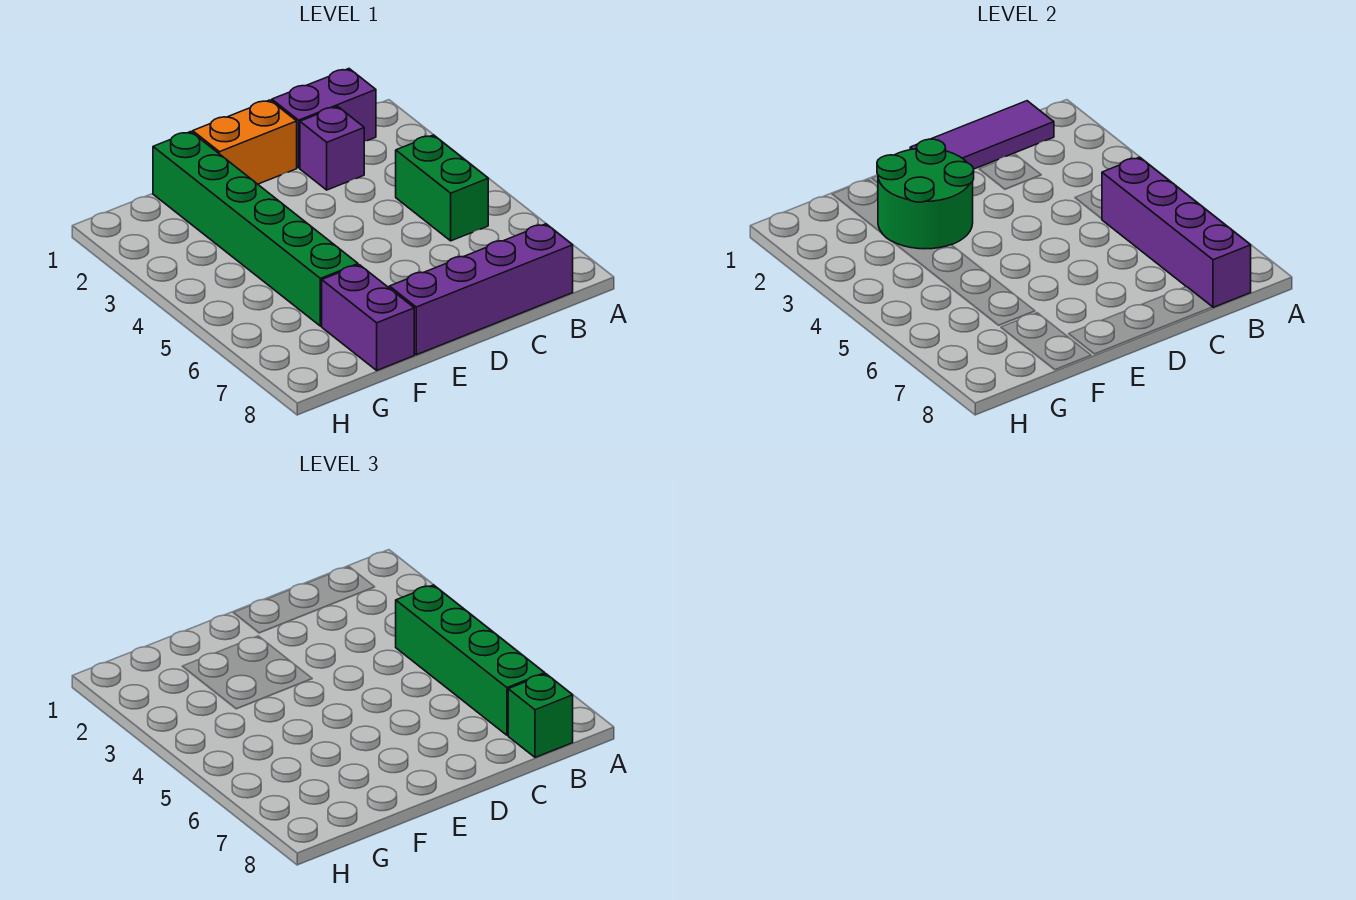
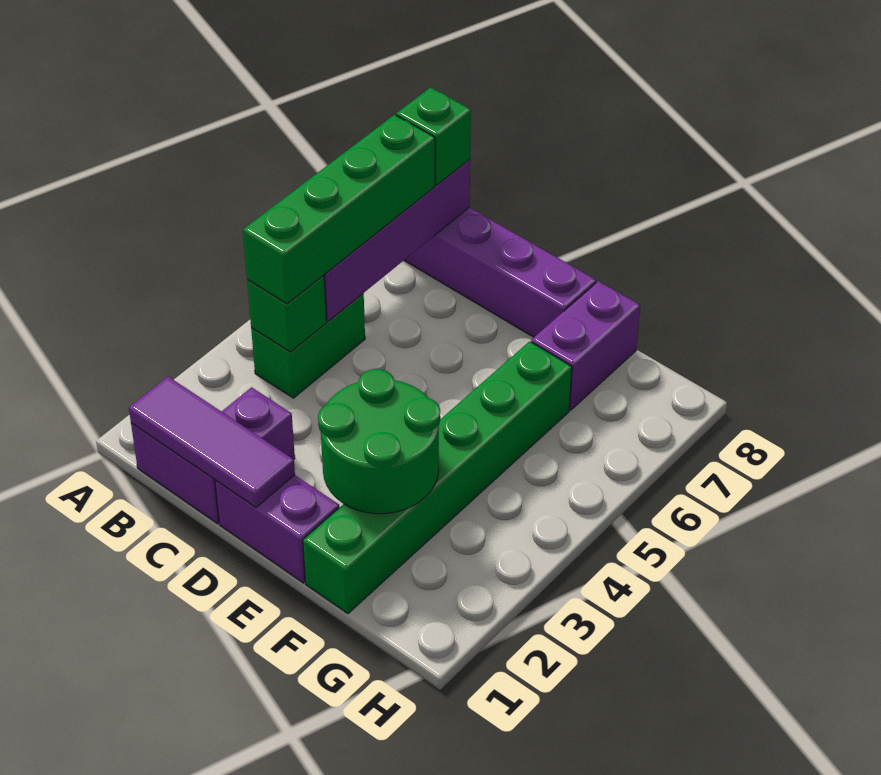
none -> green 1x1 brick [247,275,327,352]
orange 1x2 brick [193,100,297,184] -> purple 1x2 brick [215,475,339,583]

